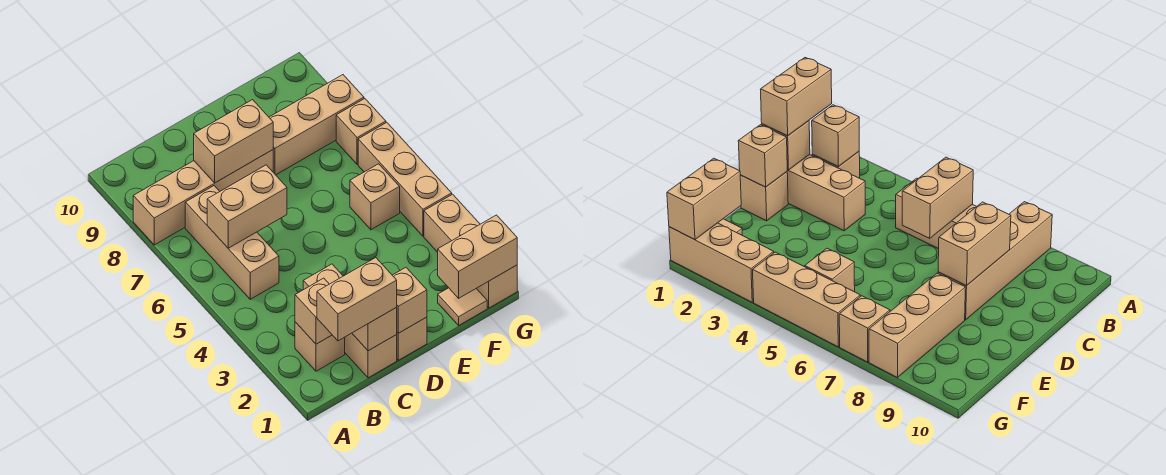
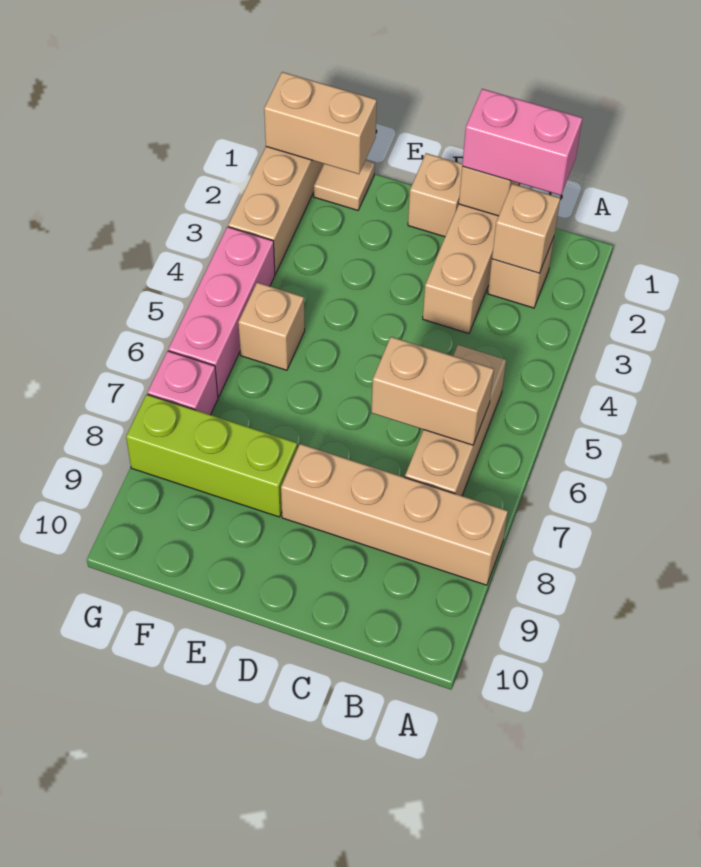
tan 1x2 brick [317,258,397,341] -> pink 1x2 brick [462,89,582,195]
tan 1x2 brick [194,100,273,183] -> none
tan 1x1 brick [392,267,427,333] -> none
tan 1x3 brick [269,75,364,175] -> lime 1x3 brick [126,394,297,517]
tan 1x3 brick [358,123,452,236] -> pink 1x3 brick [168,227,275,397]
tan 1x1 brick [336,99,386,164] -> pink 1x1 brick [147,351,218,415]

